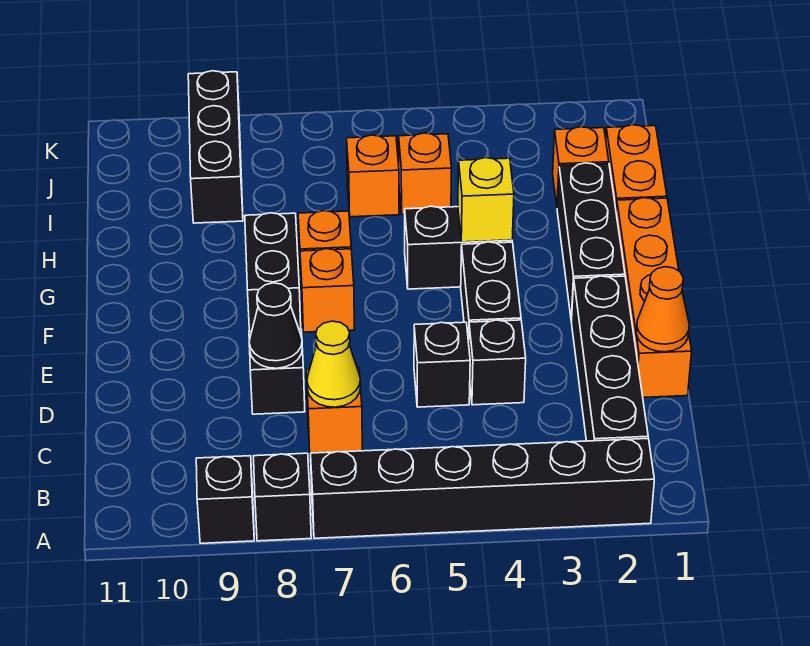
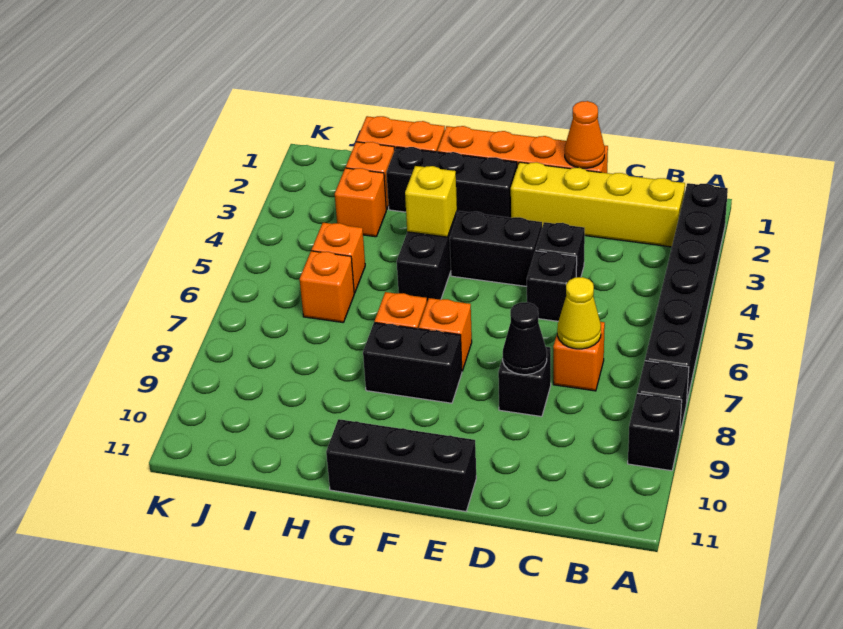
black 1x4 brick [571,276,648,441] -> yellow 1x4 brick [511,162,685,247]
none -> orange 1x1 brick [335,168,386,237]
black 1x3 brick [188,71,243,223] -> black 1x3 brick moved to [326,419,476,511]

